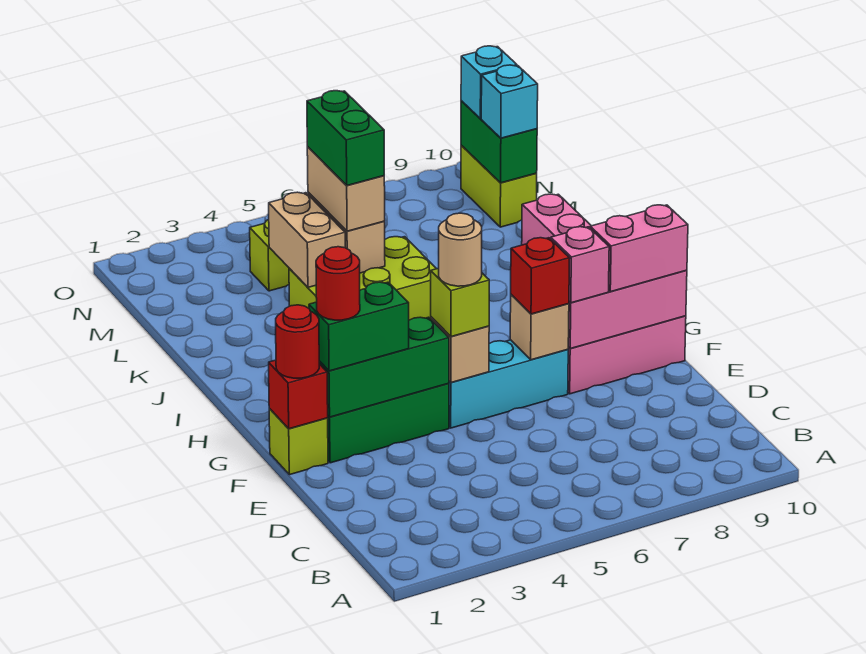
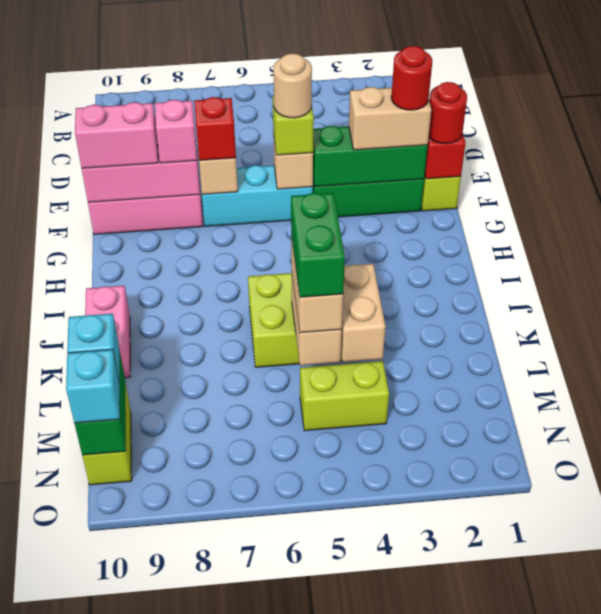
green 1x2 brick [309,282,409,371] -> tan 1x2 brick [349,87,431,150]

